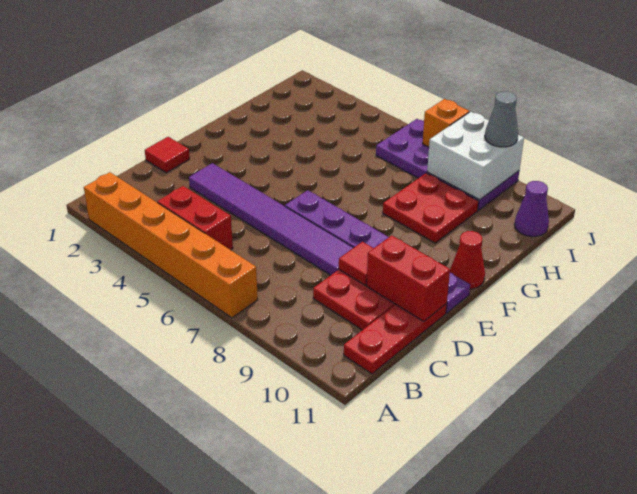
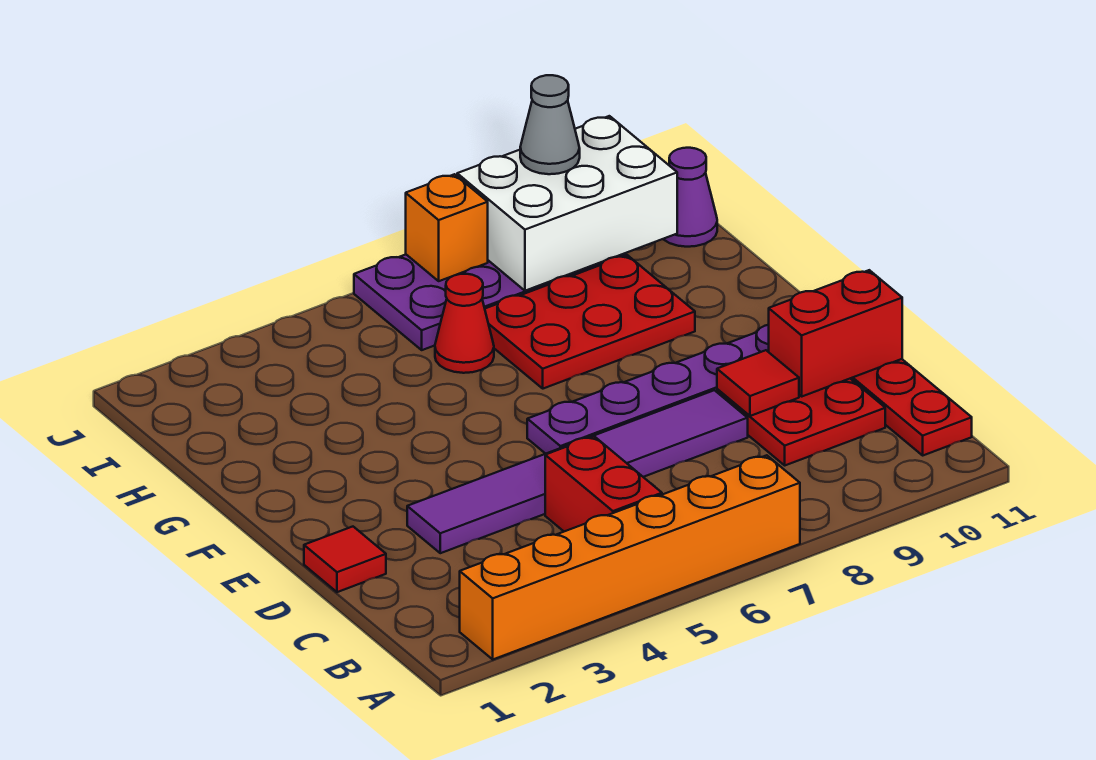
red 1x2 brick [157,186,233,250] -> red 1x2 brick turned to [545,436,662,531]
red 1x1 cone [450,231,485,289] -> red 1x1 cone moved to [435,274,494,373]
red 2x2 plate [383,173,479,243] -> red 2x3 plate [485,255,695,389]
white 2x2 brick [427,112,524,200] -> white 2x3 brick [457,116,677,291]

